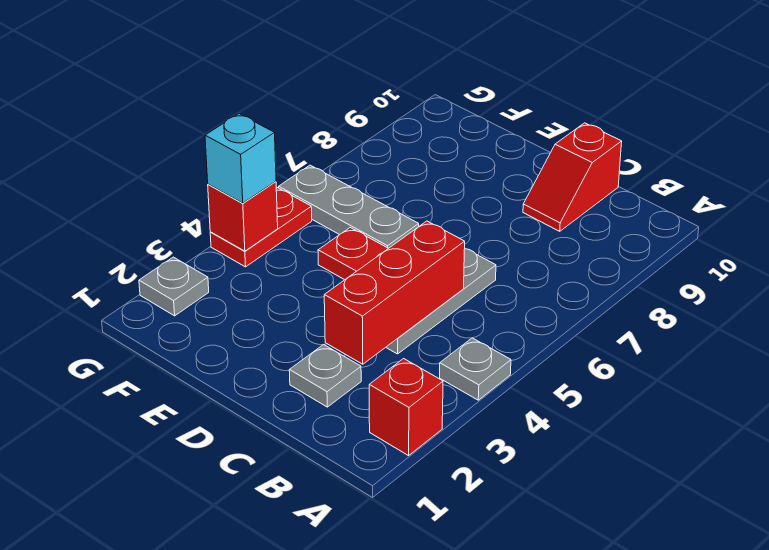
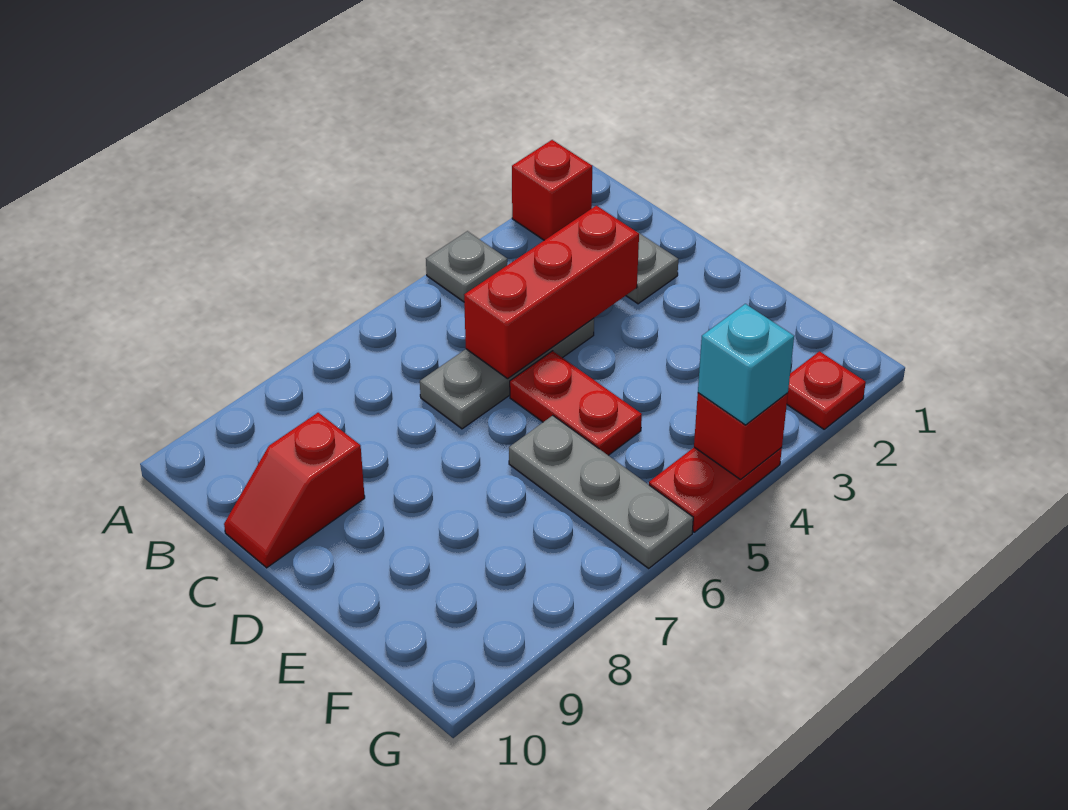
red 1x2 slope [523,123,622,231] -> red 1x2 slope turned to [224,413,365,568]
grey 1x1 plate [139,257,209,316] -> red 1x1 plate [787,351,866,429]

